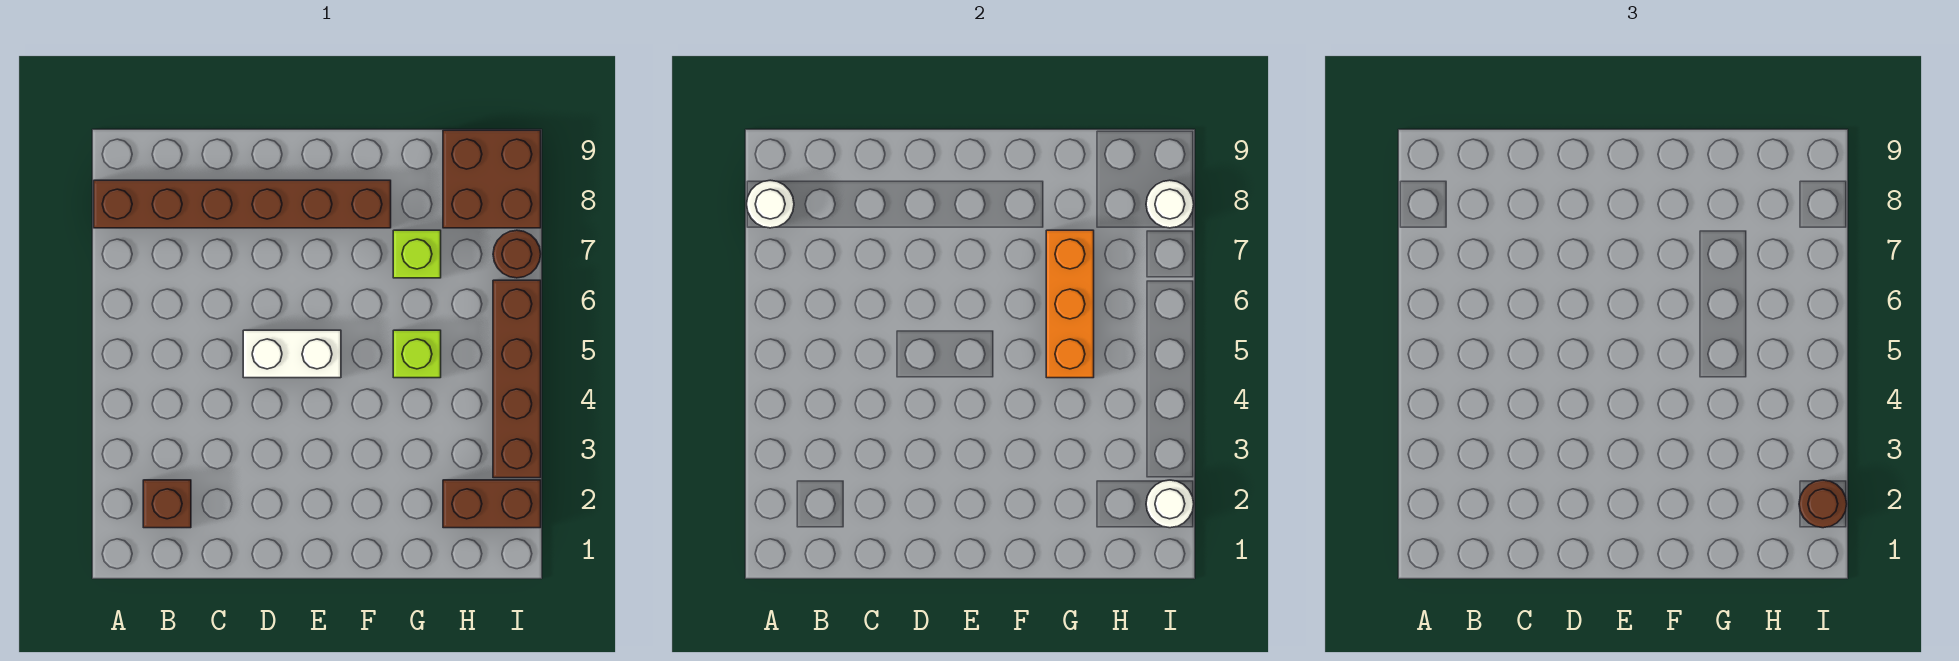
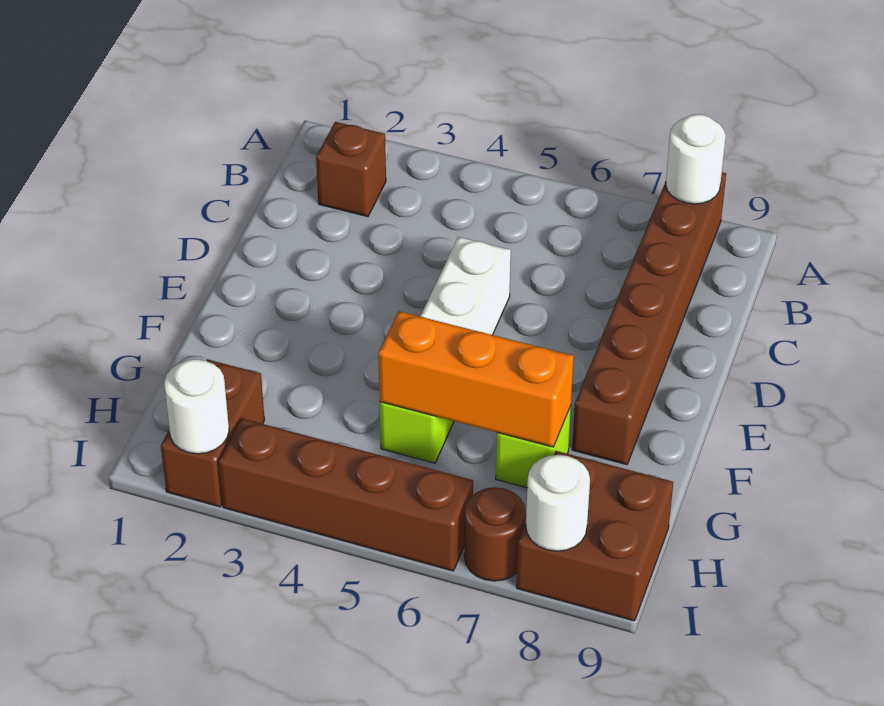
brown 1x1 round brick [1799,480,1847,528] -> none

